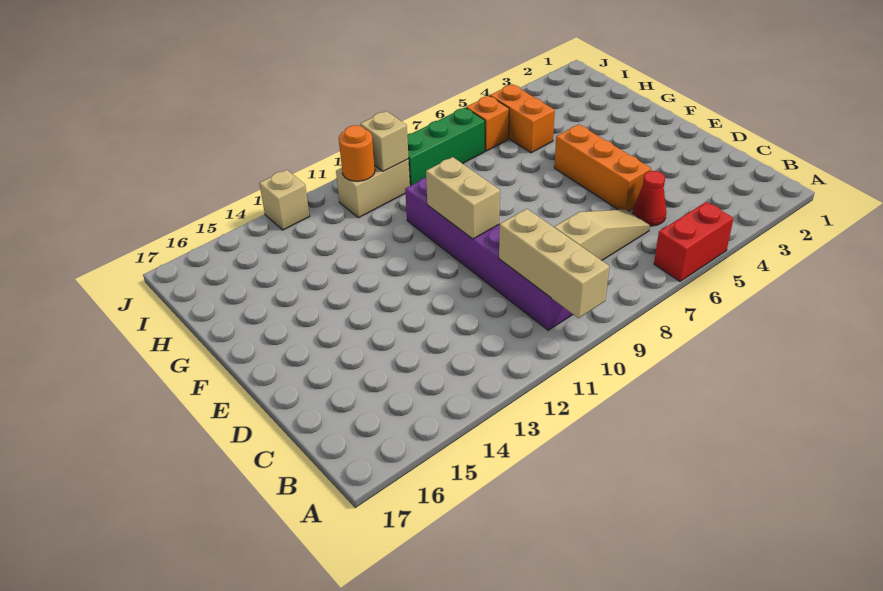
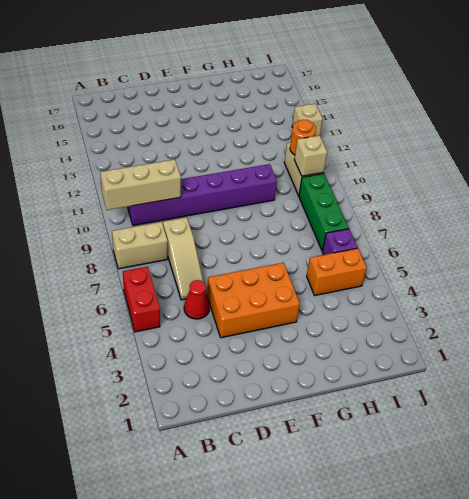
orange 1x3 brick [554,124,651,211] -> orange 2x3 brick [207,263,300,338]
tan 1x2 brick [426,157,500,239] -> tan 1x2 brick moved to [112,222,168,269]
orange 1x1 brick [466,96,509,151] -> purple 1x1 brick [322,229,358,255]

